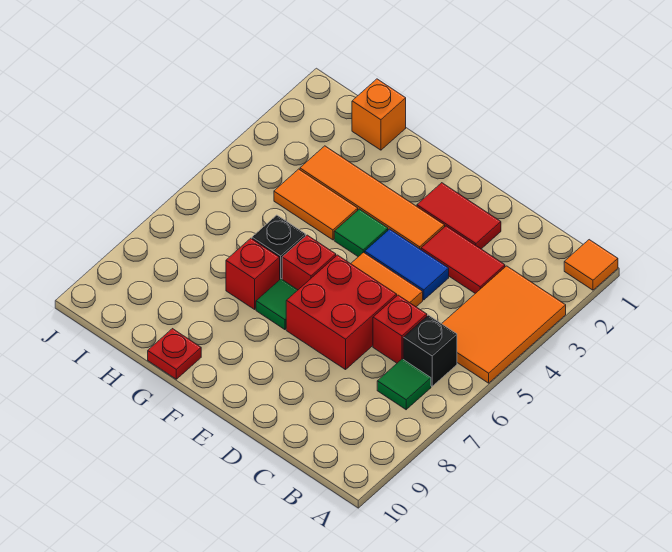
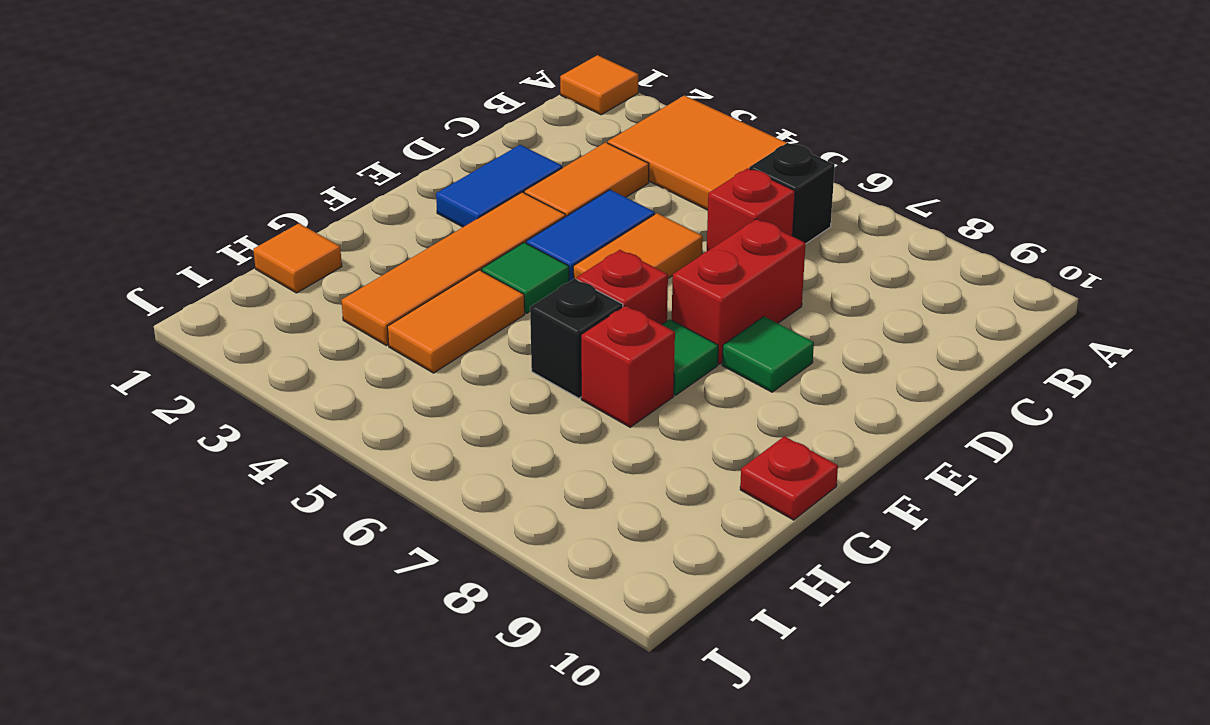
green 1x1 tile [377,359,431,410] -> green 1x1 tile moved to [722,317,814,392]
red 1x2 tile [421,226,505,293] -> orange 1x2 tile [524,142,649,216]
red 1x2 tile [417,183,501,249] -> blue 1x2 tile [436,145,562,227]
red 2x2 brick [286,255,397,370] -> red 1x2 brick [672,219,806,364]
orange 1x1 brick [352,79,406,150] -> orange 1x1 tile [253,223,342,293]

